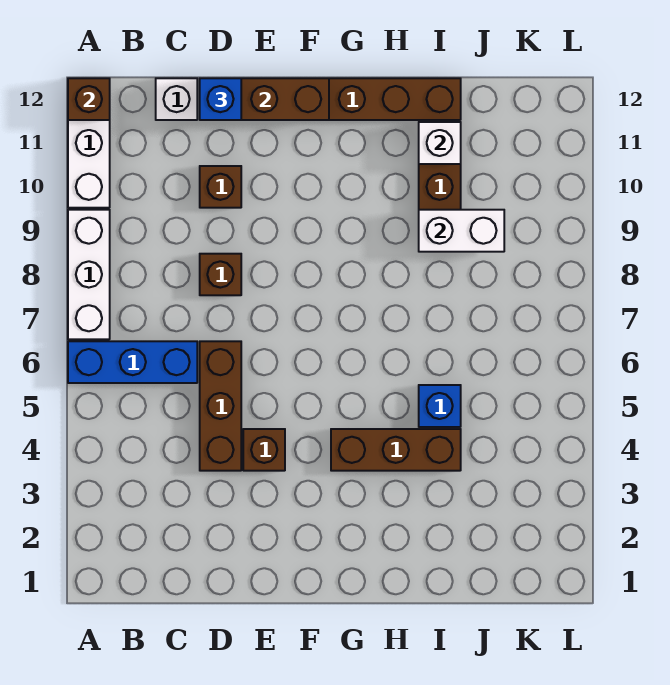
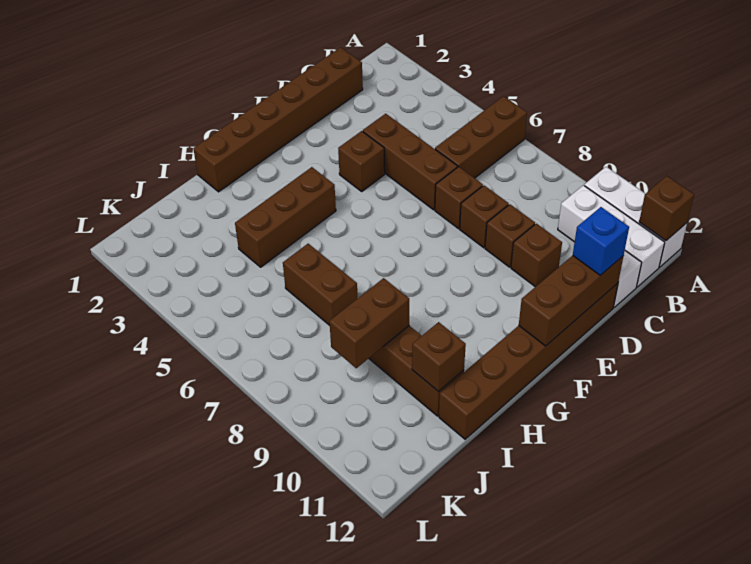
blue 1x3 brick [68,341,197,383] -> brown 1x3 brick [435,96,527,178]
white 1x3 brick [68,210,110,339] -> white 1x3 brick moved to [558,185,665,287]
none -> brown 1x6 brick [193,47,363,192]
none -> brown 1x1 brick [435,167,483,229]
none -> brown 1x1 brick [485,204,535,267]
blue 1x1 brick [419,385,461,427] -> none
none -> brown 1x2 brick [283,244,358,325]
white 1x2 brick [419,210,504,252] -> brown 1x2 brick [329,278,409,368]
white 1x1 brick [419,122,461,164] -> brown 1x1 brick [412,322,466,392]

